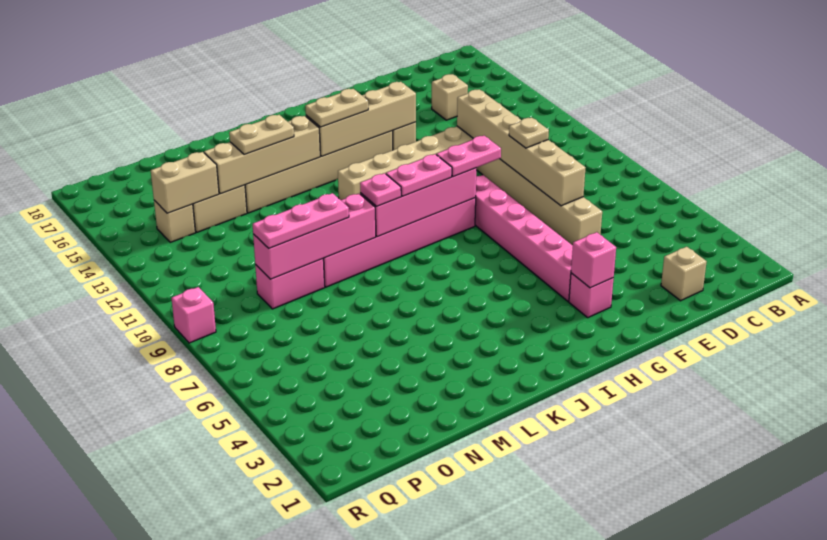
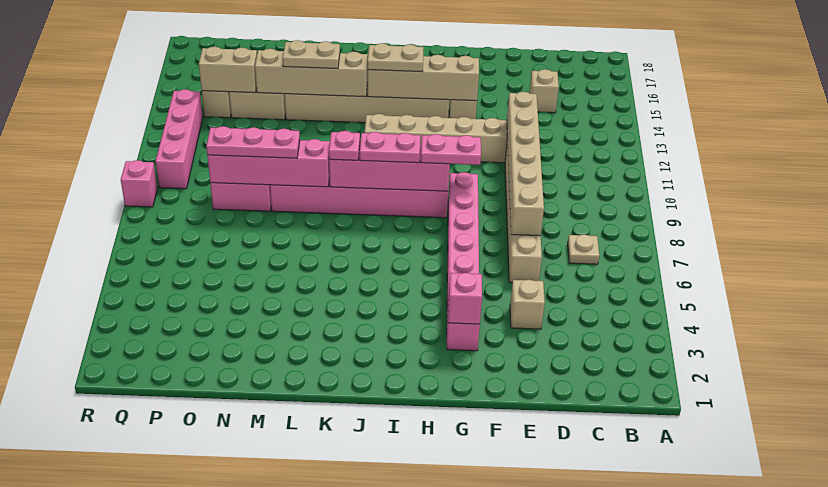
tan 1x1 brick [661,247,707,301] -> tan 1x1 brick moved to [510,280,545,329]
tan 1x1 plate [509,117,549,148] -> tan 1x1 plate moved to [568,234,599,264]
none -> pink 1x4 brick [155,89,203,189]

